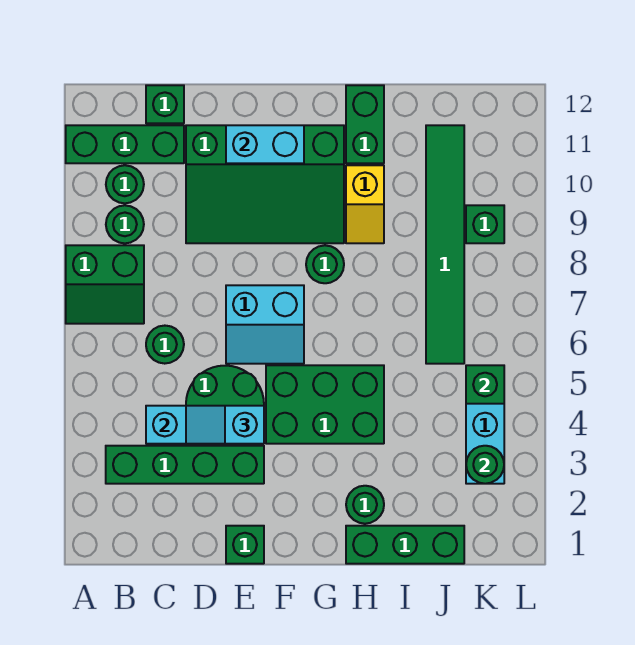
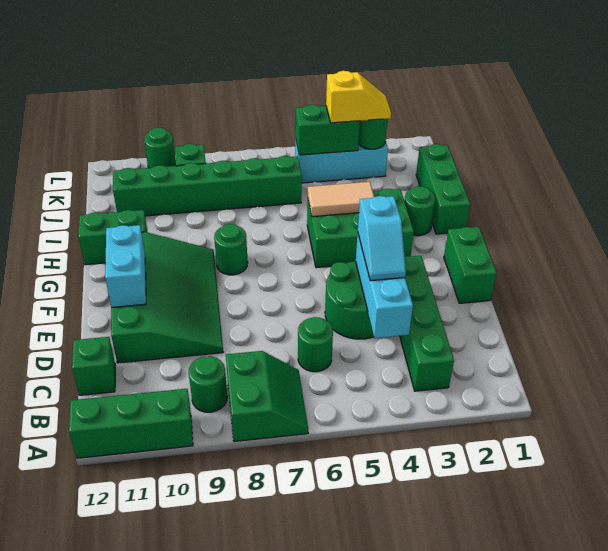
green 1x3 brick [66,125,184,163] -> green 1x3 brick turned to [69,389,193,458]
green 1x1 round brick [106,165,144,203] -> green 1x1 round brick moved to [144,127,176,168]
green 1x1 brick [226,526,264,564] -> green 1x2 brick [444,227,497,303]
cyan 2x2 slope [226,285,304,364] -> none
green 2x3 brick [266,365,384,444] -> green 2x3 brick turned to [307,189,414,268]
none -> tan 1x2 tile [308,182,374,217]
yellow 1x2 slope [346,165,384,243] -> yellow 1x2 slope moved to [326,71,391,123]
green 1x6 tile [426,125,464,364] -> green 1x6 brick [113,156,302,216]
green 1x1 brick [466,365,504,404] -> green 1x2 brick [295,105,360,155]

